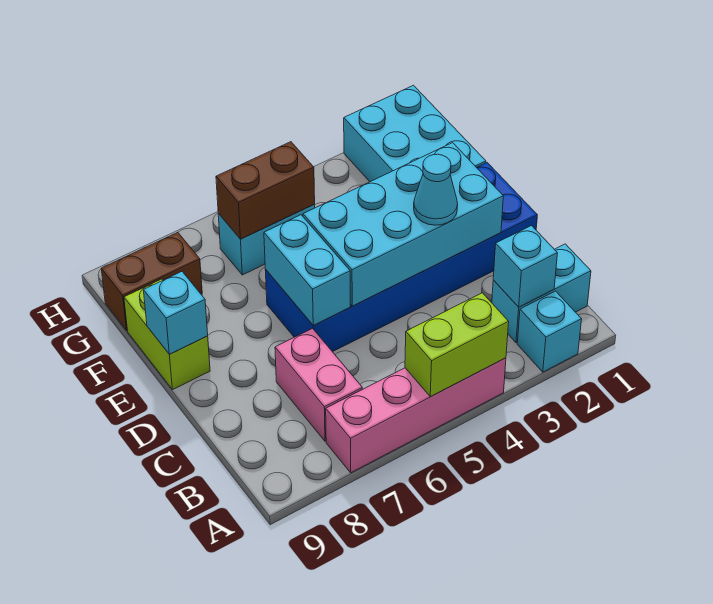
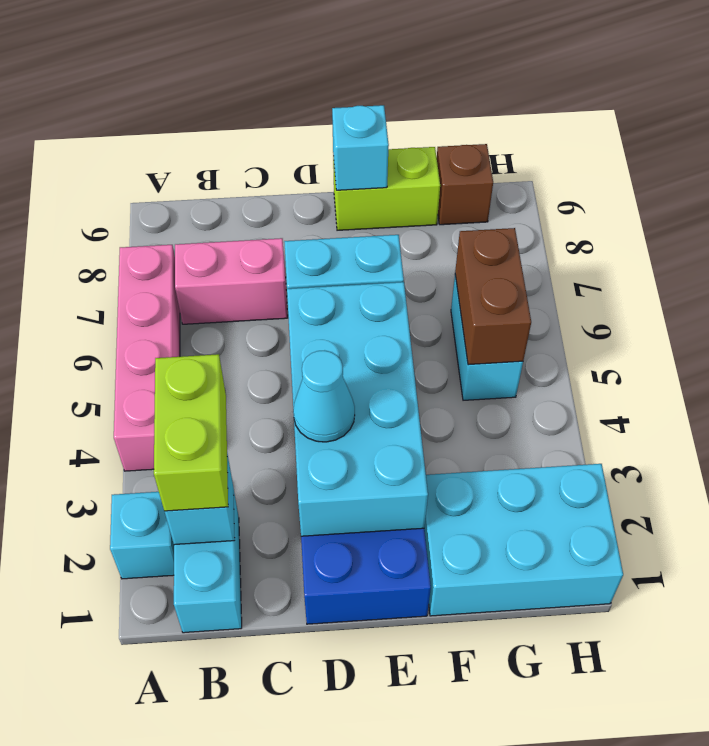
lime 1x2 brick [405,293,509,397] -> lime 1x2 brick moved to [154,354,228,511]
brown 1x2 brick [101,232,202,330] -> brown 1x1 brick [437,144,493,225]

